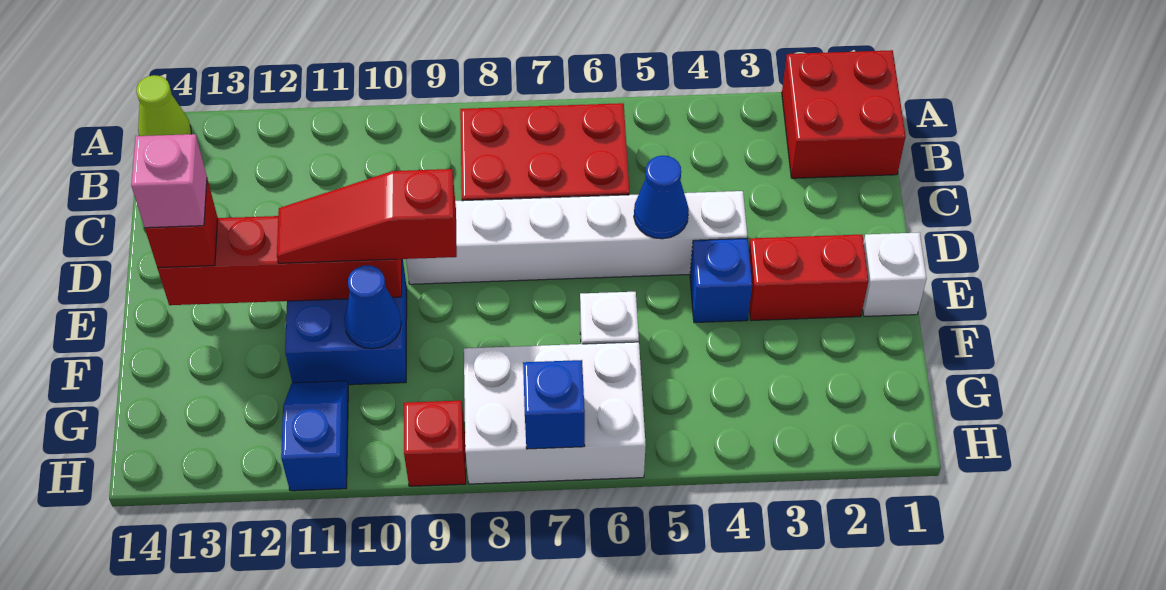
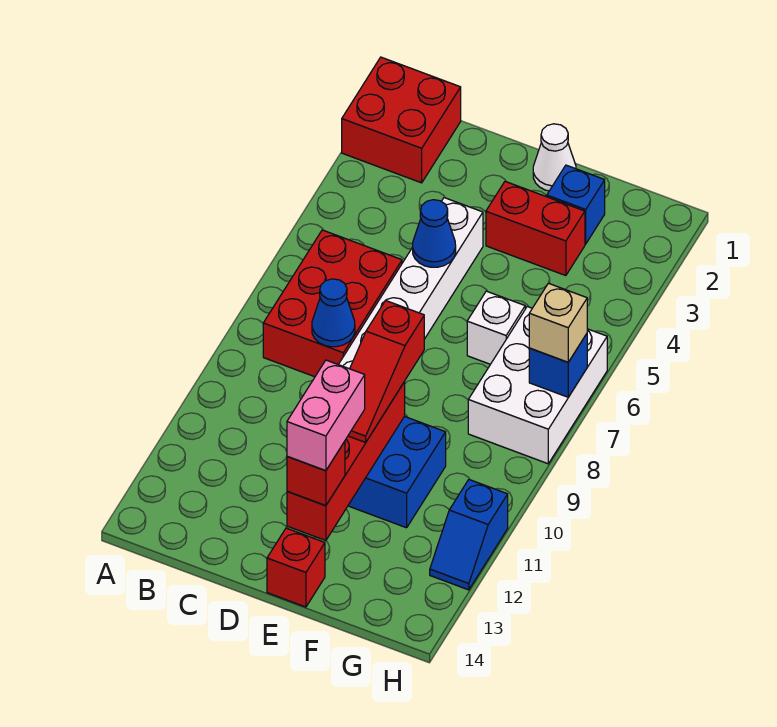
lime 1x1 cone [136,75,191,136] -> none
white 1x1 brick [863,232,927,316] -> white 1x1 cone [533,124,576,191]
red 1x2 brick [749,235,869,321] -> red 1x2 brick turned to [486,181,585,276]
blue 1x1 brick [690,238,752,323] -> blue 1x1 brick moved to [547,165,605,244]
pink 1x1 brick [131,134,207,228] -> pink 1x2 brick [287,360,365,471]
blue 1x1 cone [344,265,401,349] -> blue 1x1 cone moved to [312,279,355,347]
blue 1x2 slope [281,381,348,491] -> blue 1x2 slope turned to [430,479,508,590]
none -> tan 1x1 brick [529,283,587,362]
red 1x1 brick [404,400,466,486] -> red 1x1 brick moved to [267,528,325,607]

